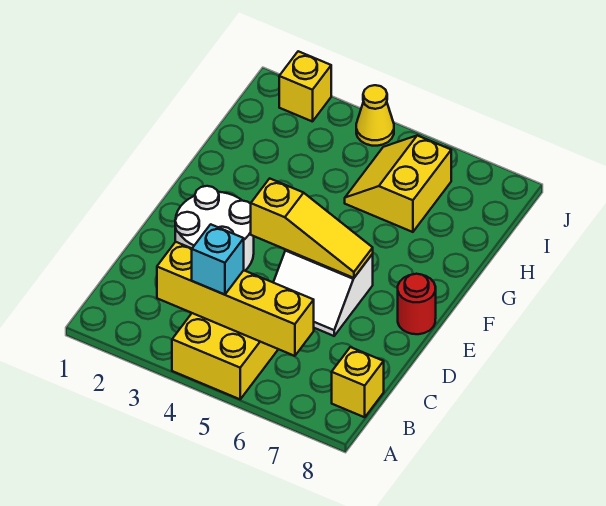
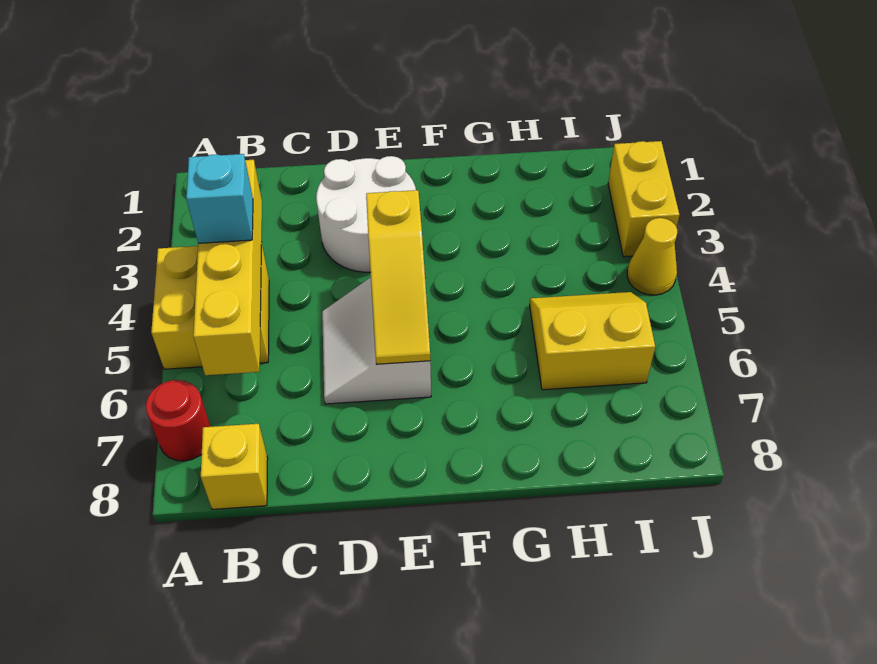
red 1x1 round brick [398,274,436,334] -> red 1x1 round brick moved to [146,380,210,461]
yellow 1x1 brick [279,51,331,122] -> yellow 1x2 brick [608,141,679,257]

